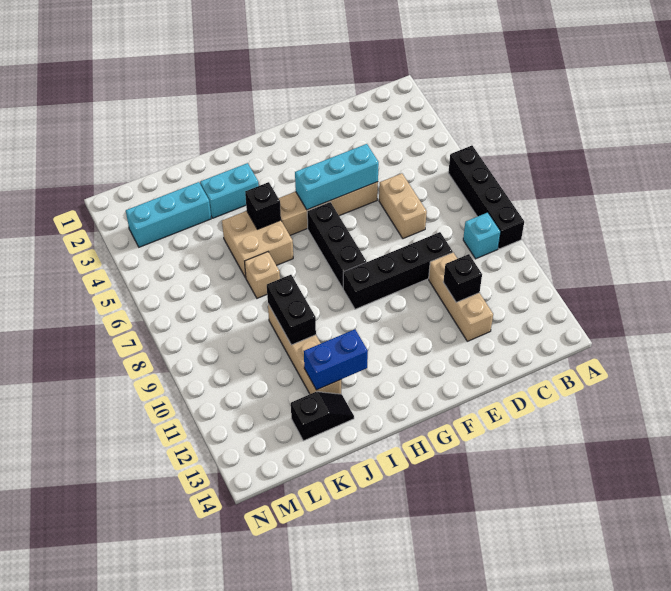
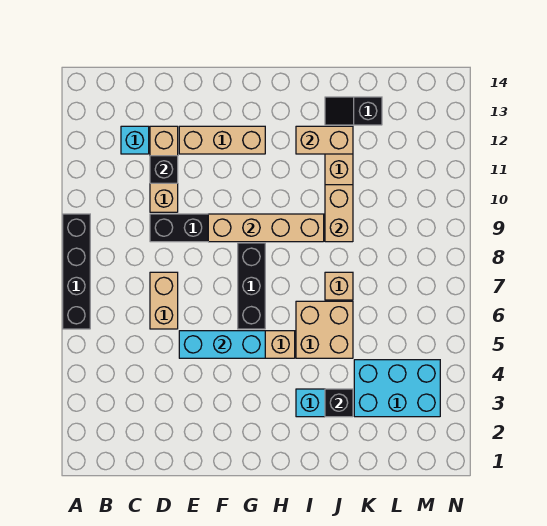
cyan 1x1 brick [463,212,501,259] -> cyan 1x1 brick moved to [121,126,149,154]
none -> tan 1x3 brick [179,126,265,154]
none -> tan 1x4 brick [208,214,324,242]
black 1x1 brick [245,182,281,229] -> black 1x1 brick moved to [325,389,353,417]
blue 1x2 brick [304,329,368,390] -> tan 1x2 brick [296,126,353,154]
black 1x2 brick [267,275,316,345] -> tan 1x2 brick [325,185,353,242]
cyan 1x3 brick [126,182,211,247] -> cyan 2x3 brick [354,360,440,417]

